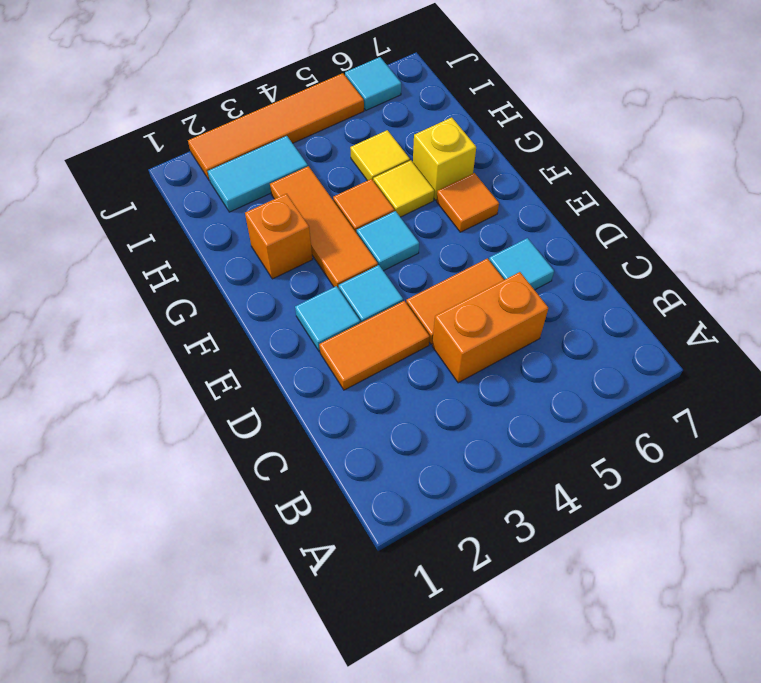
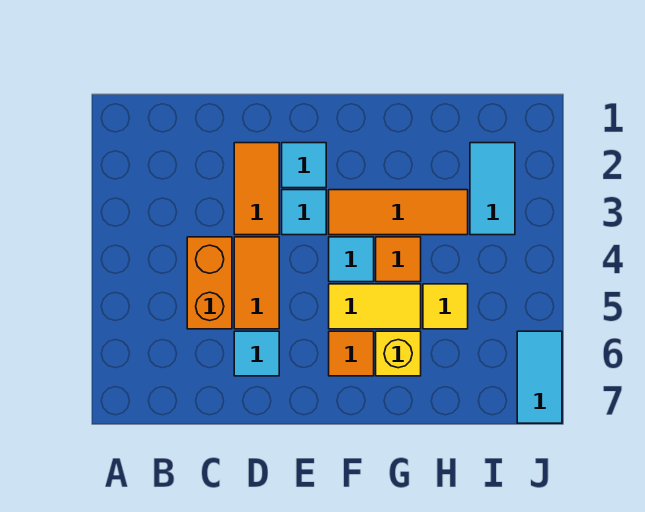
orange 1x1 brick [245,194,313,279] -> none
yellow 1x1 tile [373,160,434,217] -> yellow 1x2 tile [329,284,421,329]
orange 1x4 tile [188,73,364,181] -> none
cyan 1x1 tile [345,57,401,110] -> cyan 1x2 tile [517,331,562,423]

